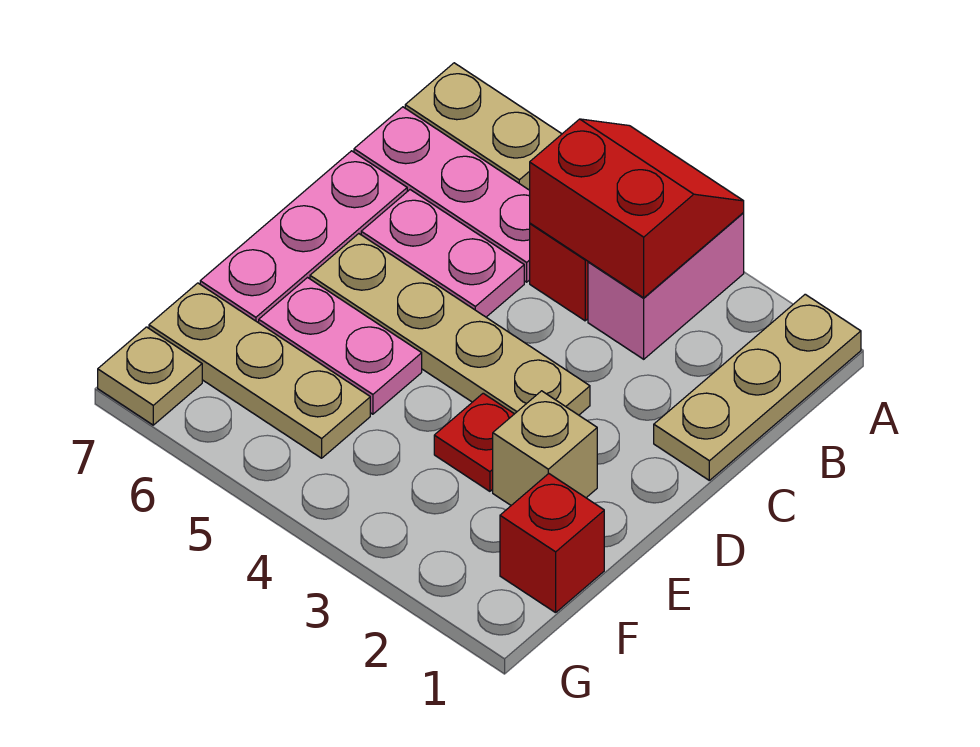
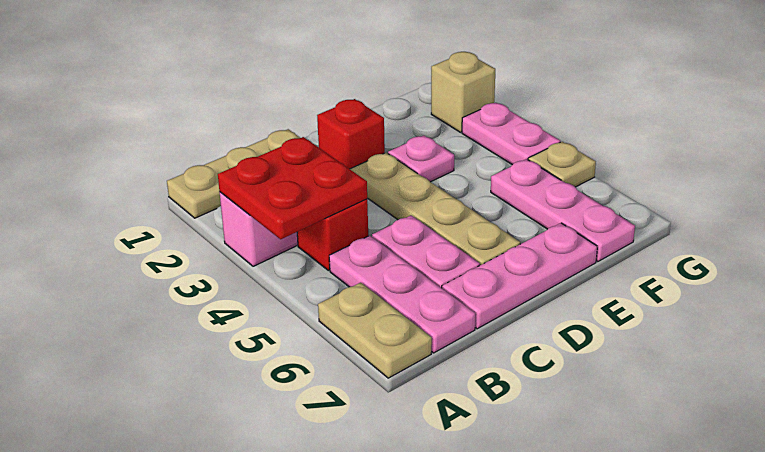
red 2x2 slope [530,119,744,298] -> red 2x2 plate [218,137,367,239]
tan 1x1 brick [493,391,597,505] -> tan 1x1 brick moved to [431,52,495,132]
red 1x1 plate [434,393,514,491] -> pink 1x1 plate [388,135,454,182]
pink 1x2 plate [259,278,422,414] -> pink 1x2 plate moved to [462,103,560,165]
red 1x1 brick [500,474,604,613] -> red 1x1 brick moved to [317,99,385,169]
tan 1x3 plate [149,283,370,458] -> pink 1x3 plate [491,159,635,262]
tan 1x1 plate [98,327,202,425] -> tan 1x1 plate moved to [528,142,596,187]

